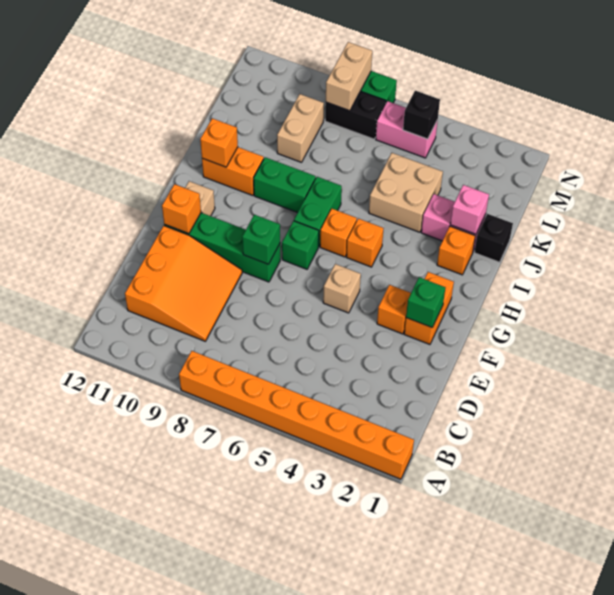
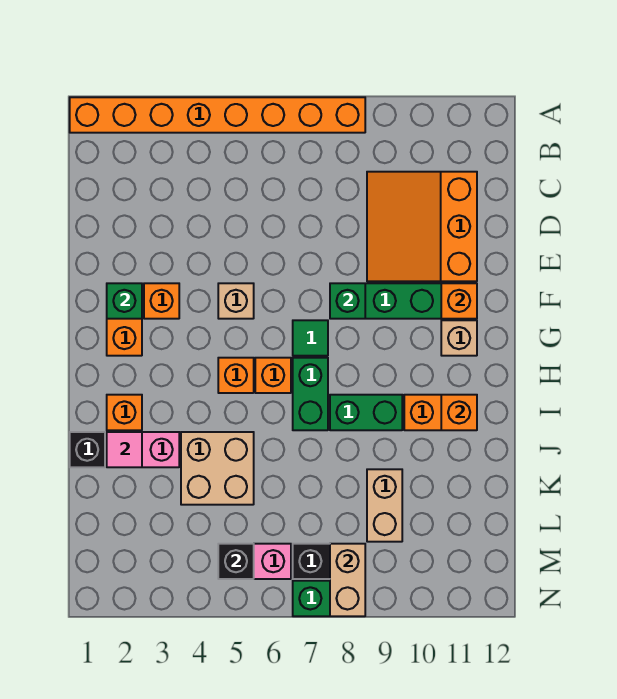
green 1x1 brick [282,221,319,269] -> green 1x1 tile [293,320,328,356]
pink 1x1 brick [450,185,489,234] -> pink 1x1 tile [107,432,142,467]

